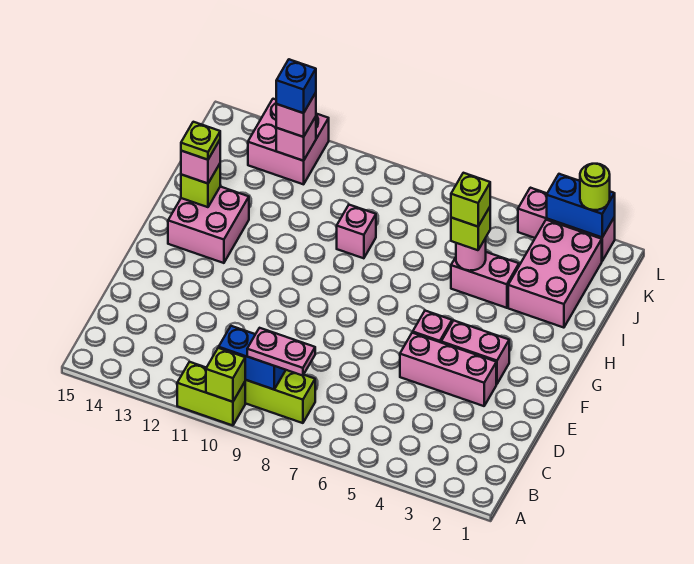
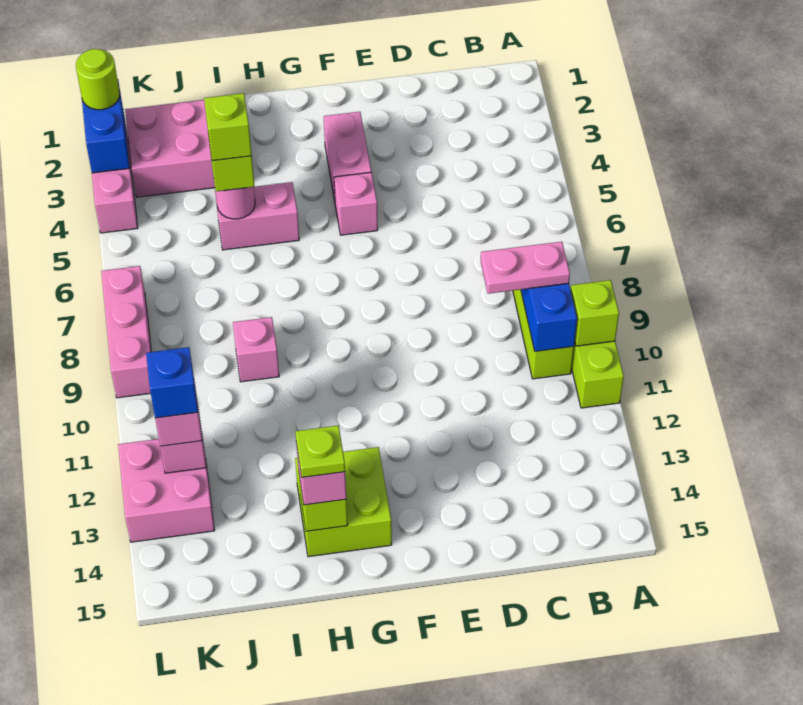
pink 1x2 plate [247,328,315,376] -> pink 1x2 plate turned to [481,242,570,294]
pink 1x3 brick [400,333,496,406] -> pink 1x3 brick moved to [101,266,151,398]
pink 2x2 brick [168,187,249,263] -> lime 2x2 brick [295,447,392,557]
pink 1x2 brick [451,252,519,308] -> pink 1x2 brick turned to [215,182,299,250]

